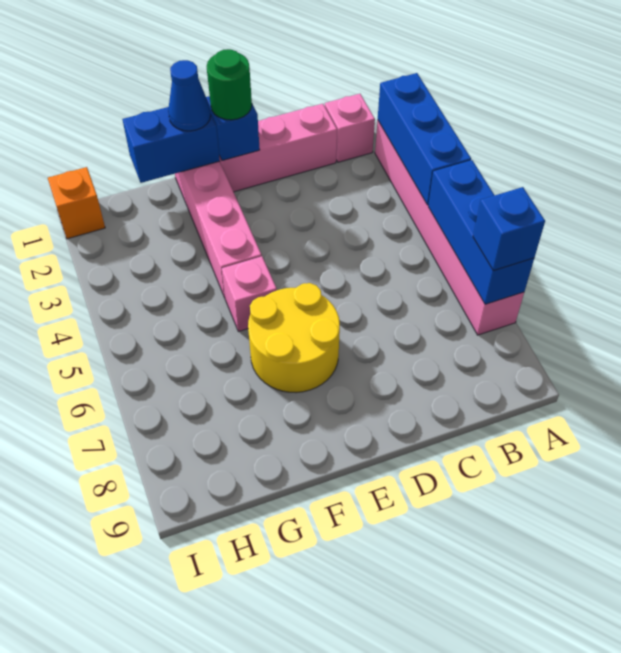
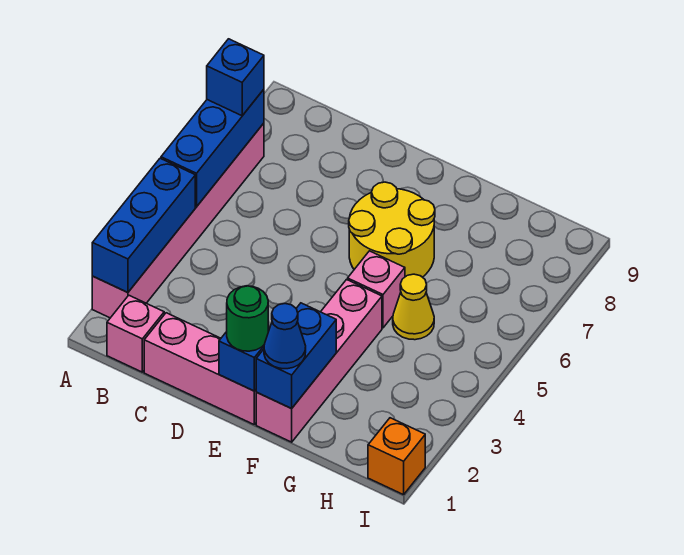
blue 1x2 brick [122,107,220,183] -> blue 1x2 brick turned to [256,303,336,409]
none -> yellow 1x1 cone [393,274,434,340]

